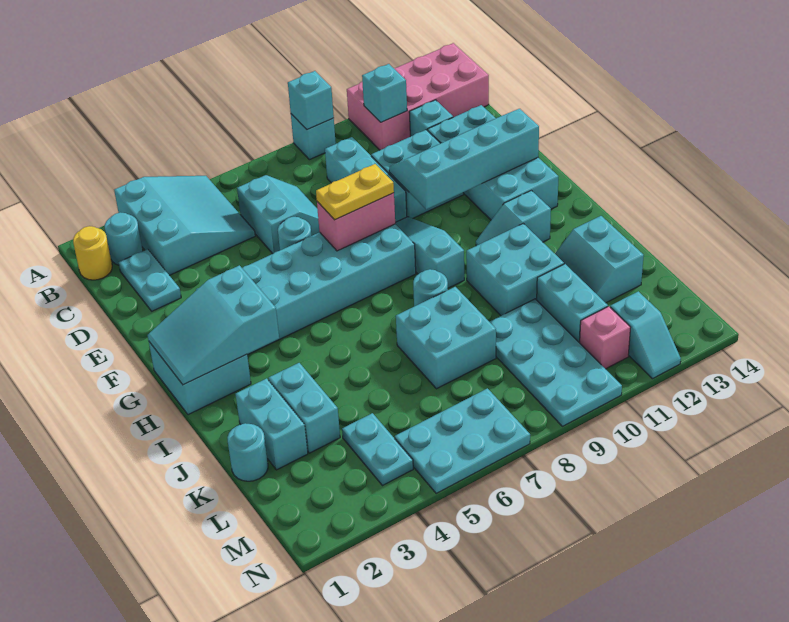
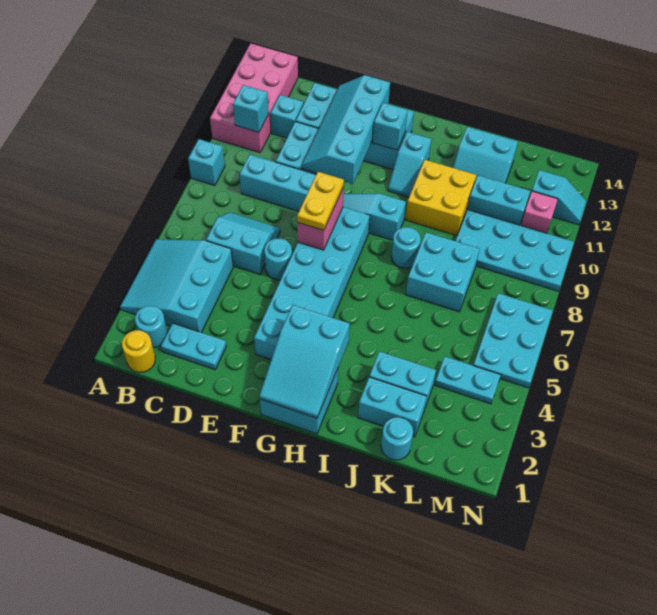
cyan 3x3 slope [114,176,255,275] -> cyan 3x3 slope turned to [120,239,233,333]
cyan 1x1 brick [288,71,334,130] -> cyan 1x1 brick moved to [373,103,408,150]
cyan 2x2 brick [466,224,564,316] -> yellow 2x2 brick [405,160,476,236]

